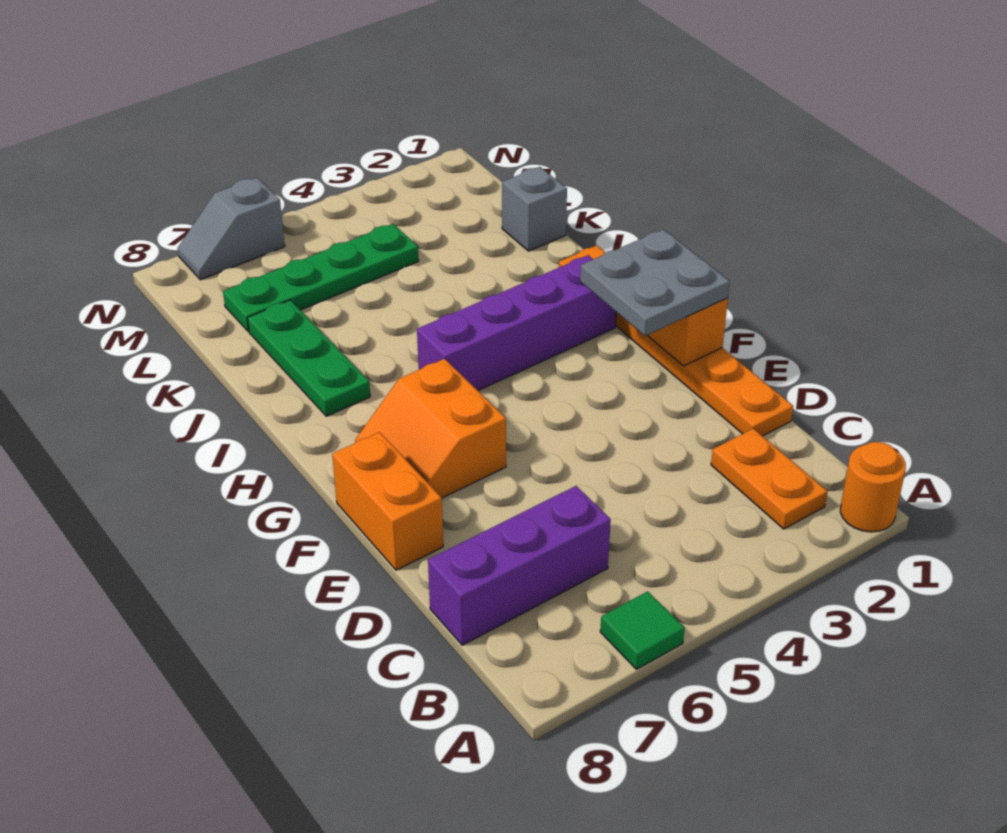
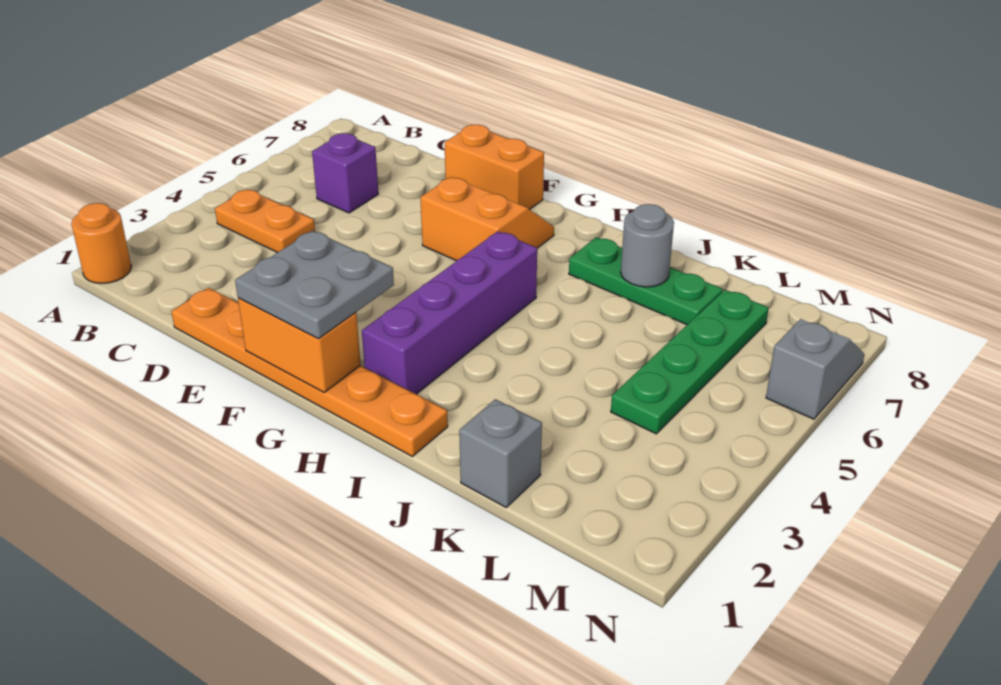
green 1x1 tile [600,591,685,669] -> none
orange 1x2 plate [711,429,827,529] -> orange 1x2 plate moved to [215,189,315,253]
purple 1x3 brick [428,486,611,645] -> purple 1x1 brick [312,133,378,213]
none -> grey 1x1 round brick [621,204,674,287]

